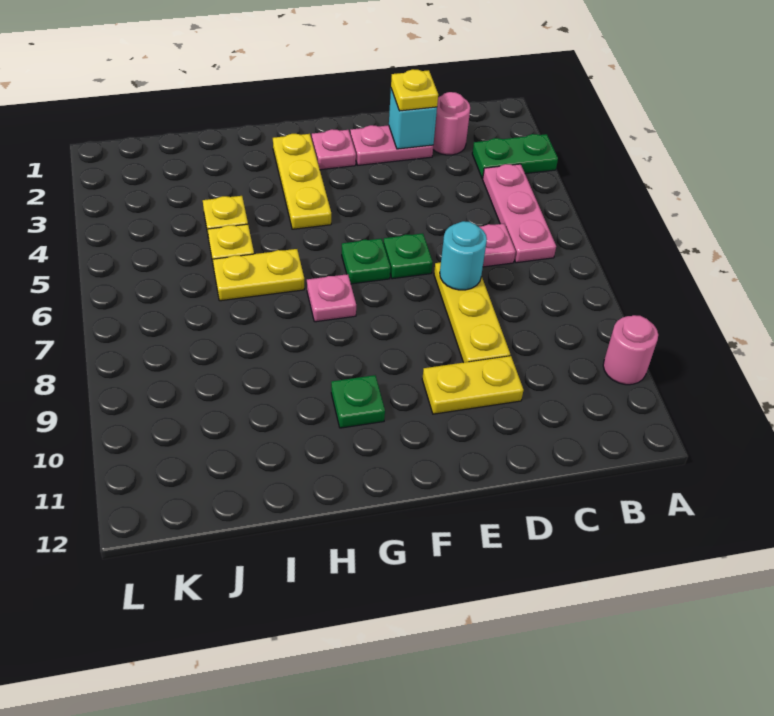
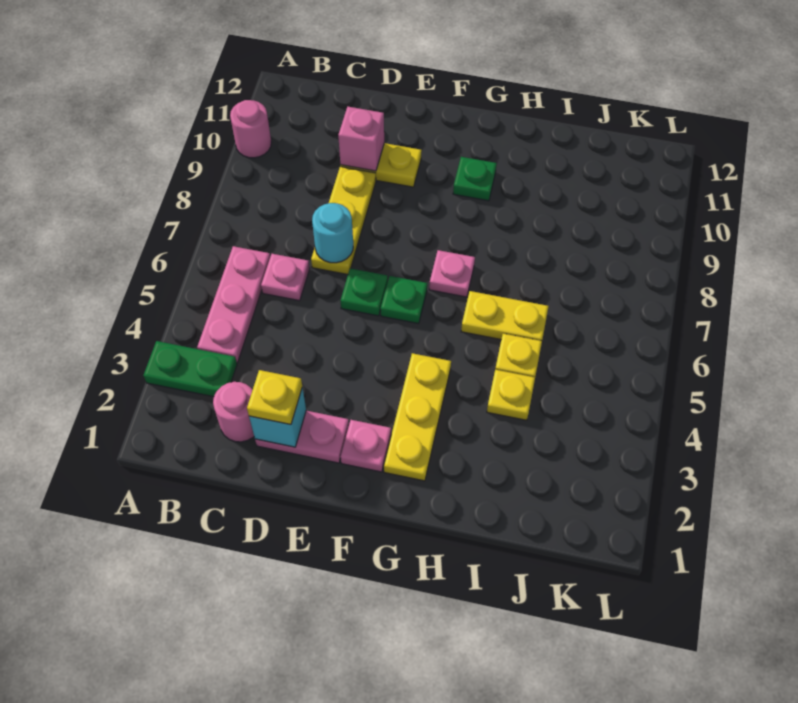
none -> pink 1x1 brick [338,107,384,171]

